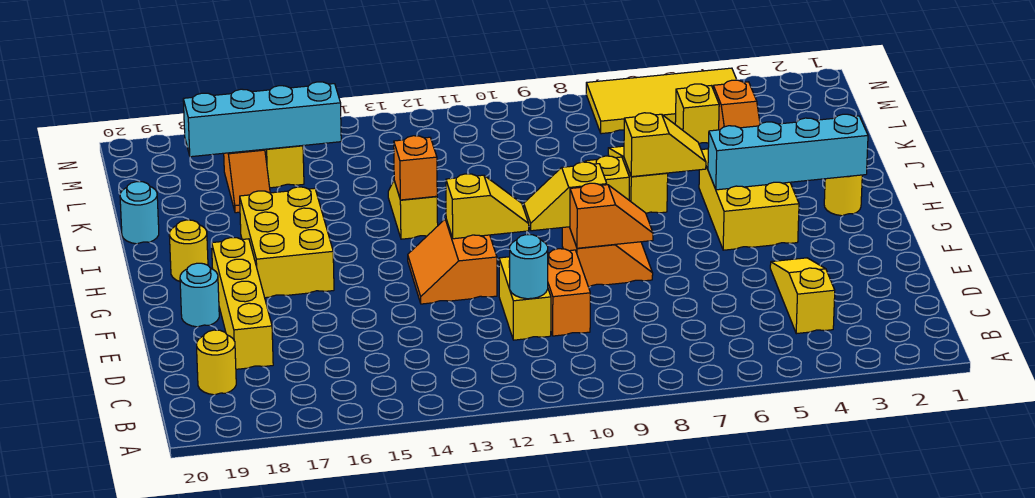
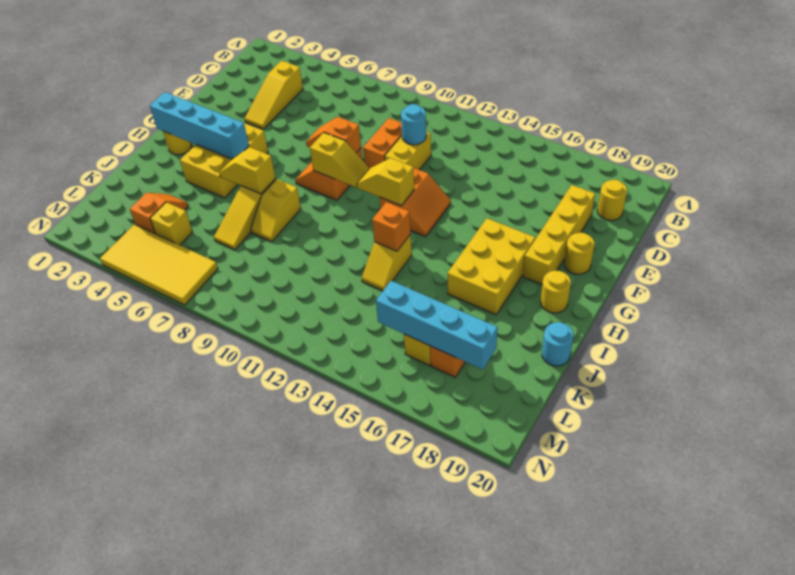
cyan 1x1 round brick [180,263,219,327] -> yellow 1x1 round brick [564,232,594,274]

